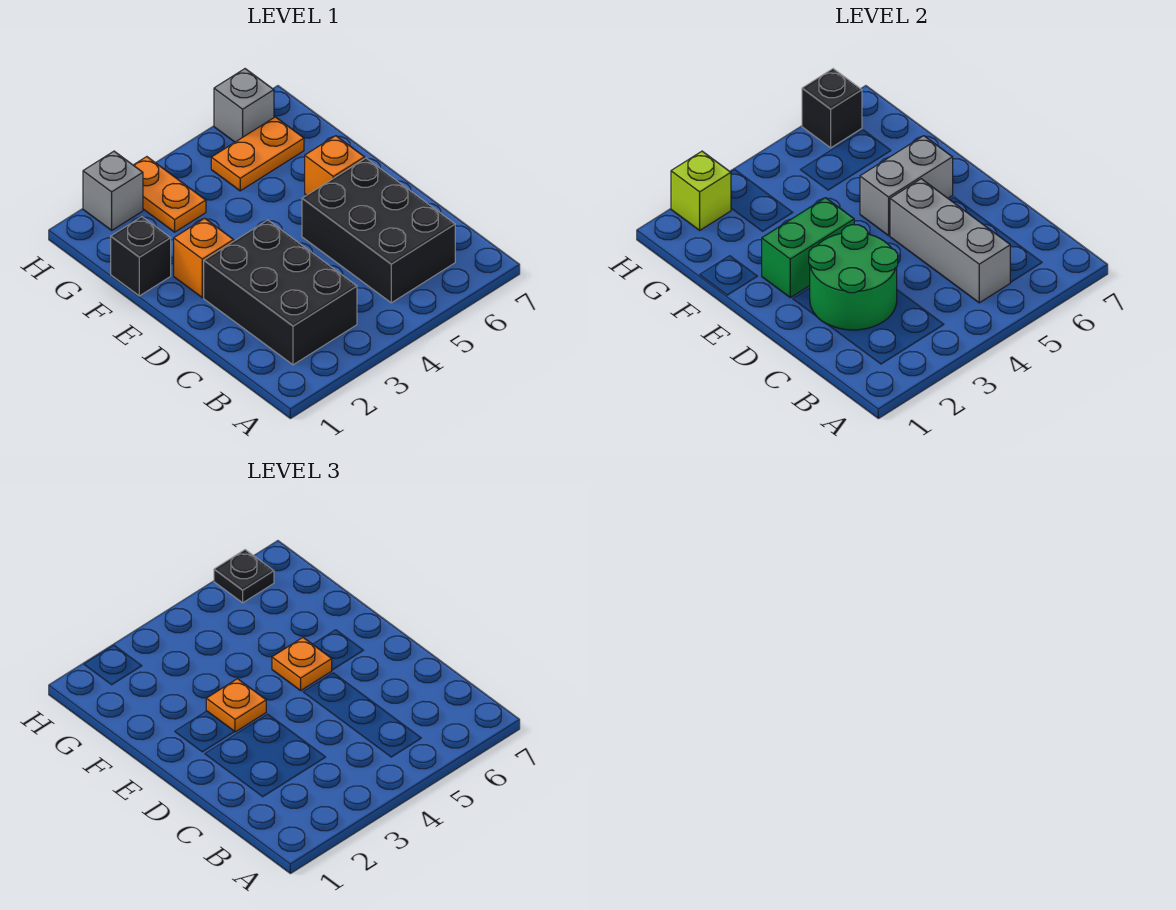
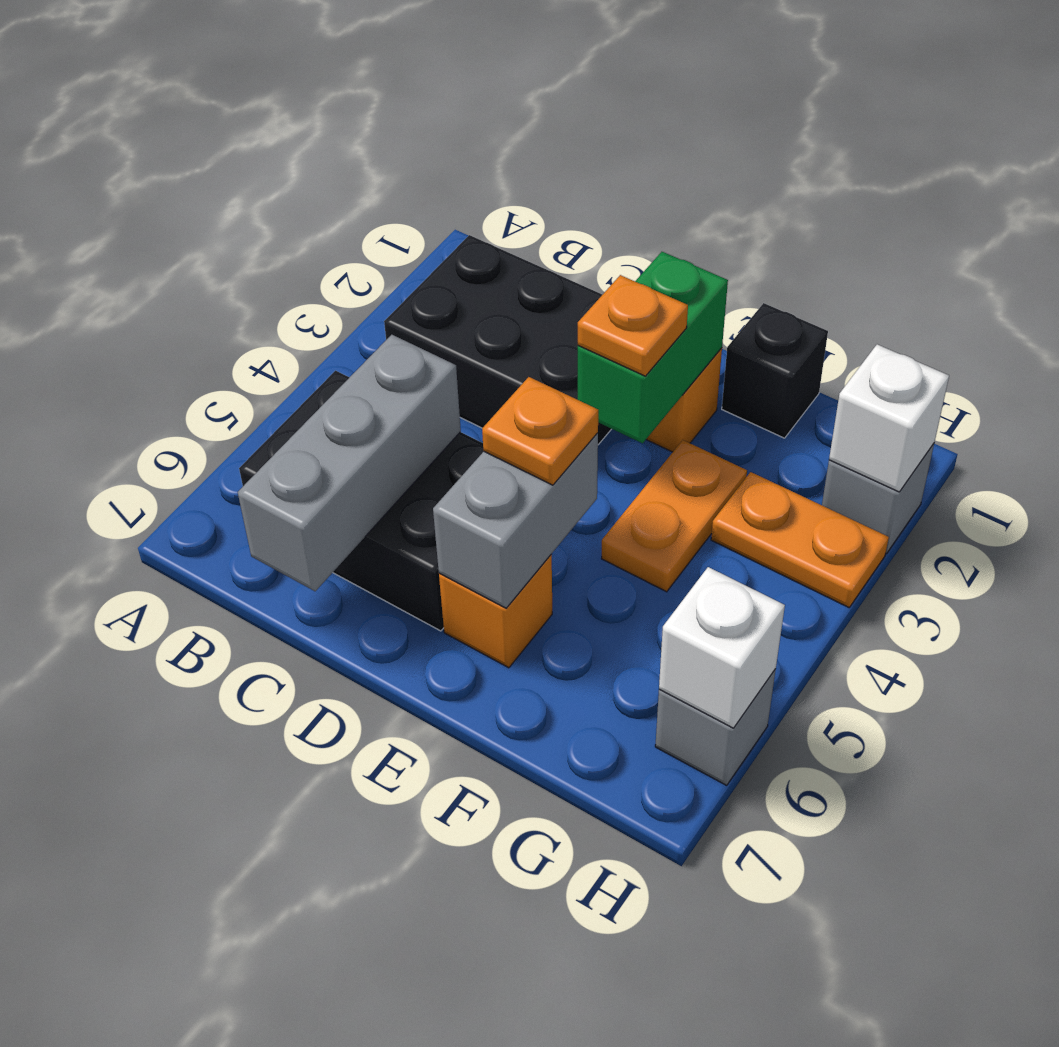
grey 1x3 brick [890,179,1010,303] -> grey 1x3 brick turned to [238,335,461,591]
green 2x2 round brick [809,225,898,330] -> none
orange 1x2 plate [211,117,304,191] -> orange 1x2 plate moved to [602,440,747,592]
lime 1x1 brick [671,151,731,230] -> white 1x1 brick [829,344,949,492]
black 1x1 brick [802,69,862,148] -> white 1x1 brick [659,567,785,728]
black 1x1 plate [214,550,274,603] -> none

